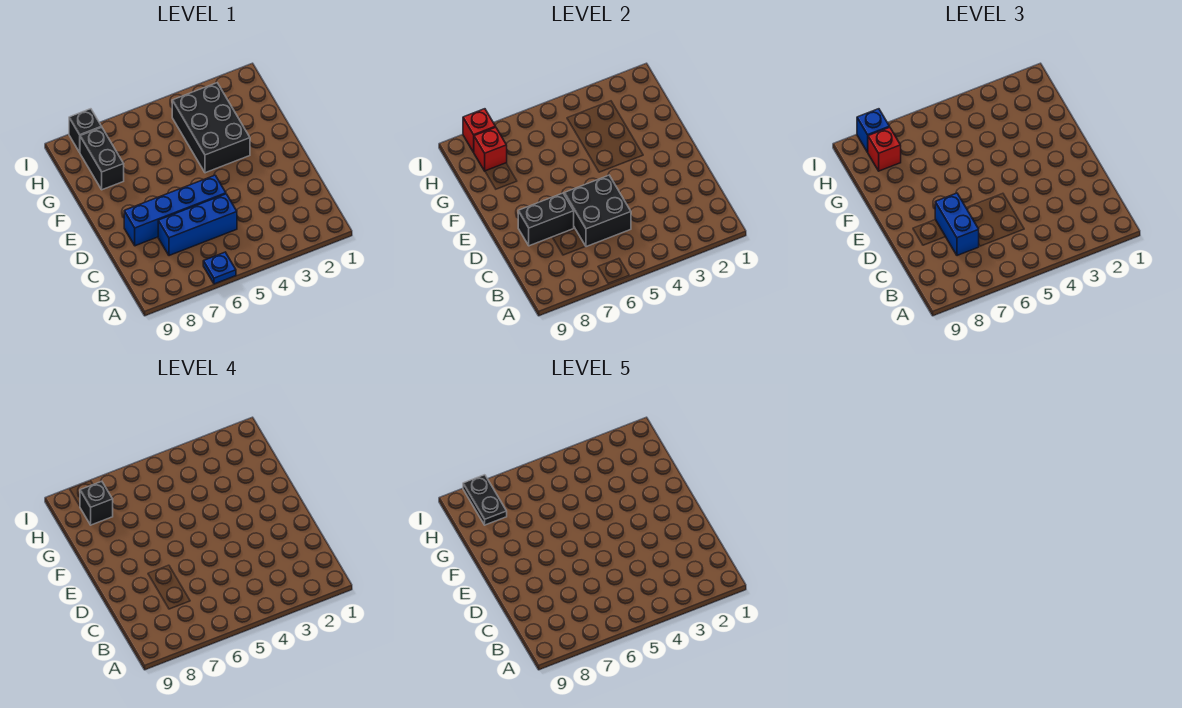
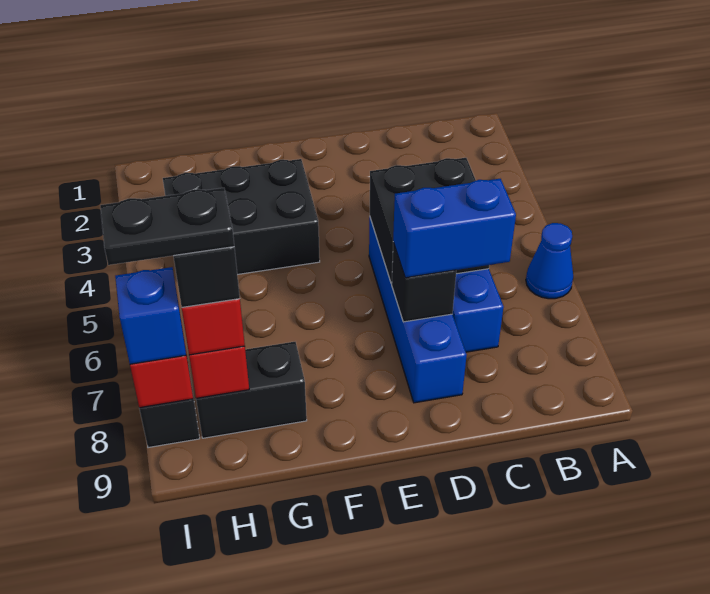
blue 1x1 plate [203,252,236,284] -> blue 1x1 cone [526,223,573,299]
black 1x2 brick [518,193,574,246] -> black 1x1 brick [391,242,456,322]

